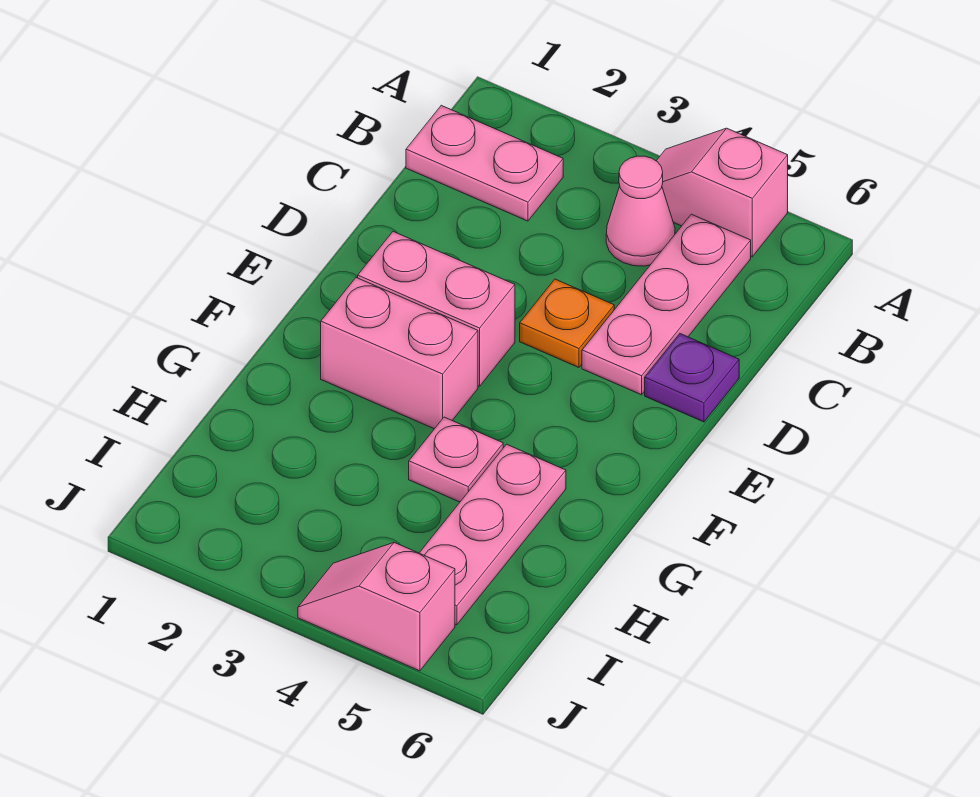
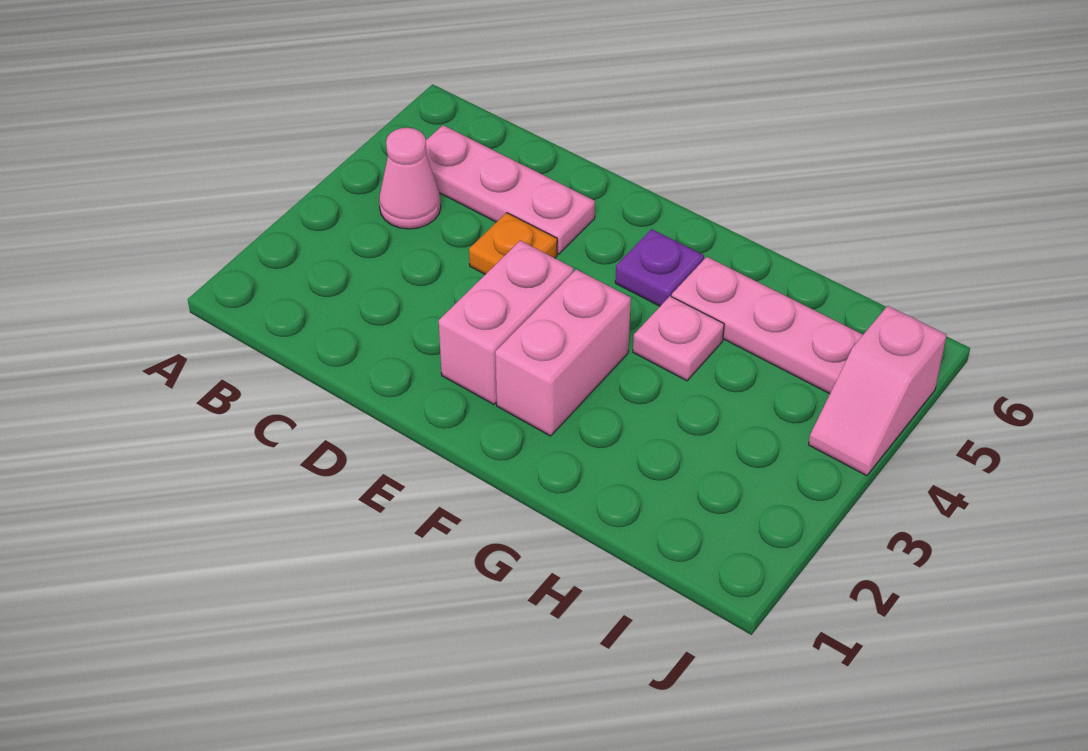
pink 1x2 slope [657,128,788,257] -> none
pink 1x2 plate [406,105,563,221] -> none
purple 1x1 plate [645,334,739,422] -> purple 1x1 plate moved to [615,229,704,306]

